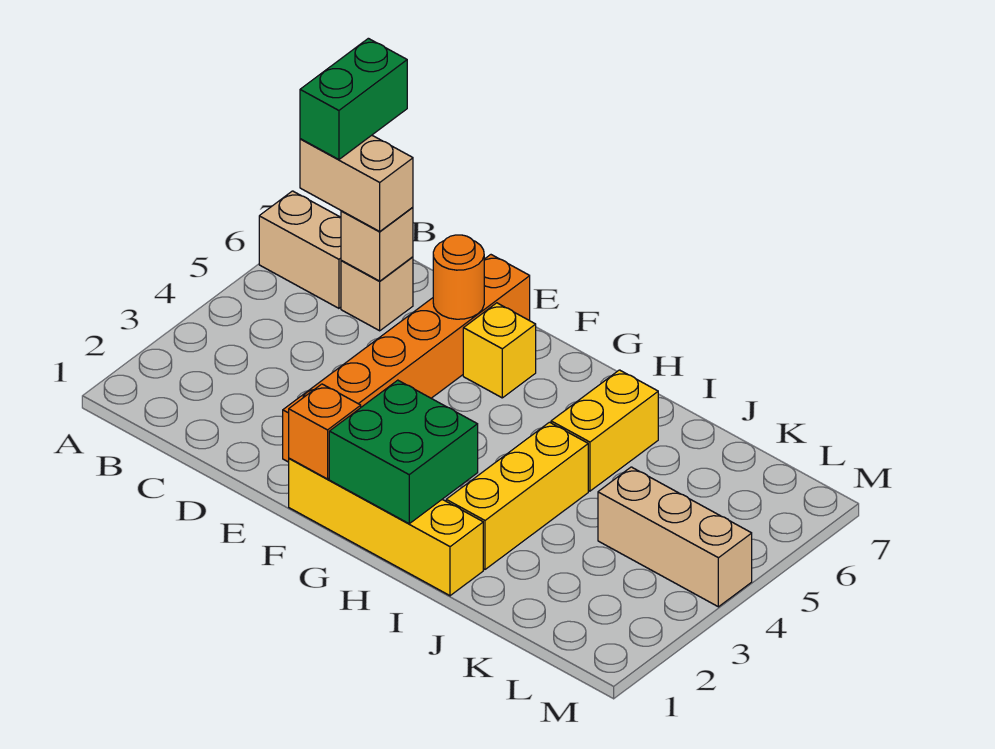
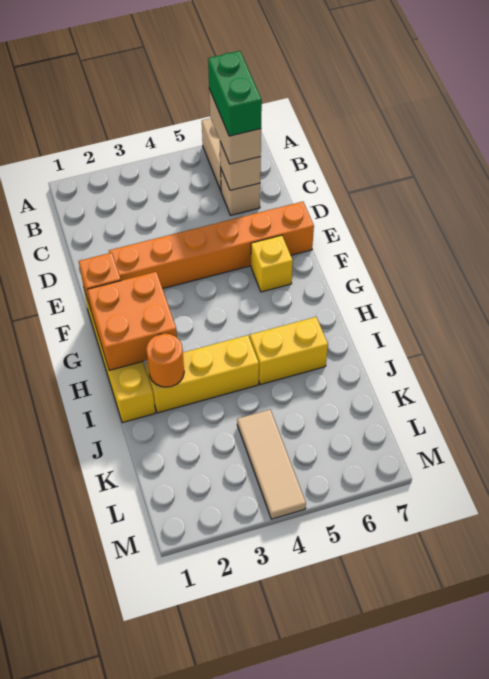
green 1x2 brick [300,38,407,160] -> green 1x2 brick turned to [208,51,262,136]
orange 1x1 round brick [433,235,484,319] -> orange 1x1 round brick moved to [146,334,184,387]
green 2x2 brick [329,380,478,524] -> orange 2x2 brick [87,272,177,370]
tan 1x3 brick [598,467,752,607] -> tan 1x3 tile [237,410,306,519]

